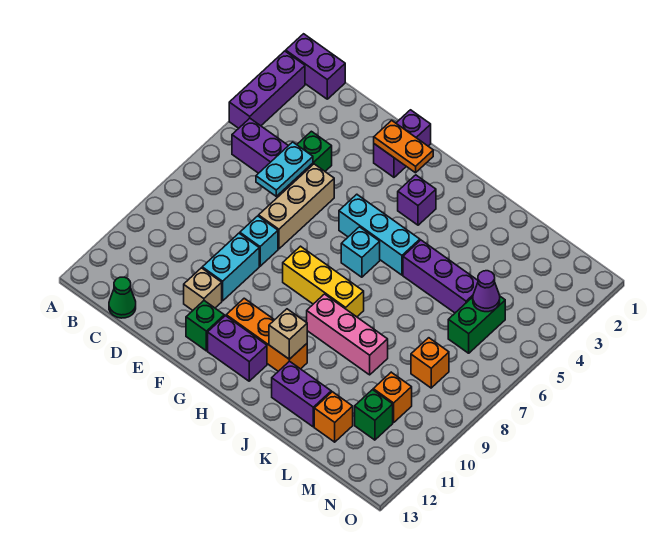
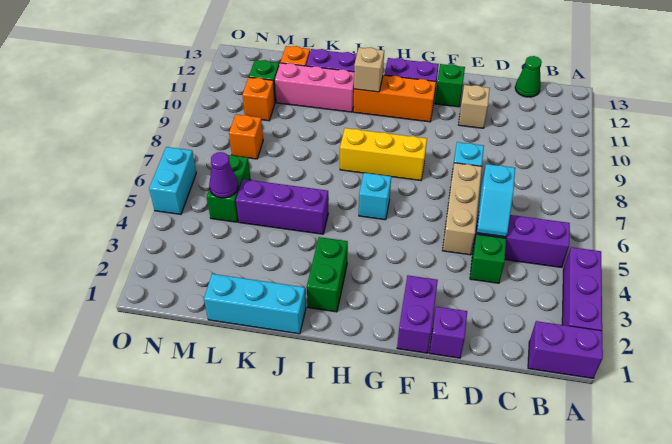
cyan 1x2 plate [256,142,313,196] -> cyan 1x2 slope [477,164,515,237]
cyan 1x2 brick [202,233,259,301] -> cyan 1x2 brick moved to [149,147,196,214]
orange 1x2 plate [374,120,433,173] -> none
cyan 1x3 brick [339,194,420,275] -> cyan 1x3 brick moved to [204,274,306,334]
purple 1x1 brick [398,175,436,225] -> purple 1x1 brick moved to [429,307,467,358]
none -> green 1x2 brick [307,237,348,312]
pink 1x3 brick [307,294,388,375] -> pink 1x3 brick moved to [275,63,354,112]

